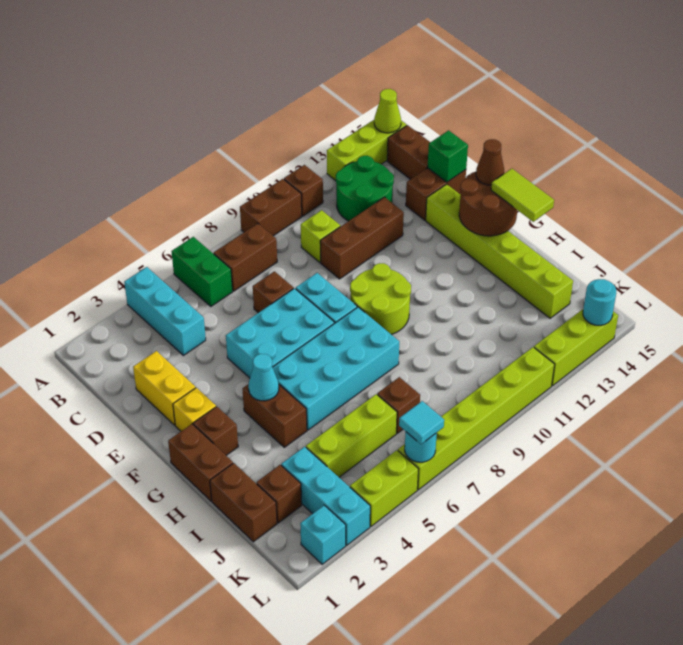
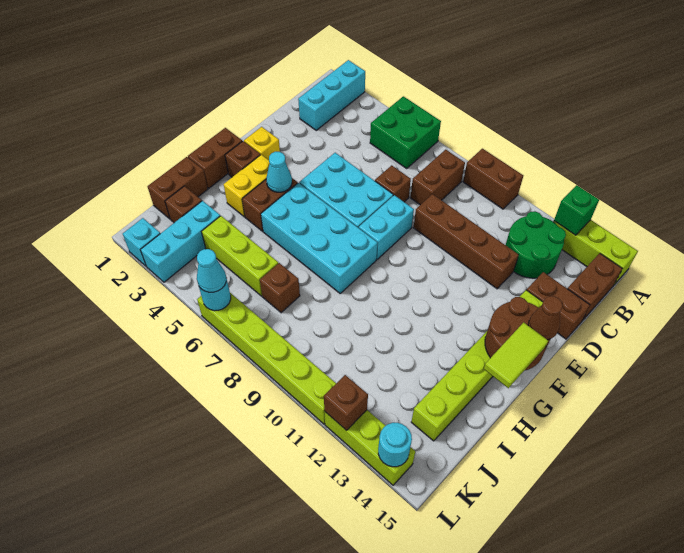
cyan 1x3 brick [124,267,206,355] -> cyan 1x3 brick moved to [298,60,365,130]
green 1x2 brick [171,237,233,306] -> green 2x2 brick [370,96,441,168]
brown 1x1 brick [284,165,323,216] -> brown 1x1 brick moved to [324,375,368,430]
lime 1x1 cone [374,89,401,133] -> none
brown 1x2 brick [214,224,277,291] -> brown 1x2 brick turned to [411,150,465,205]
lime 1x1 brick [301,210,340,262] -> none
yellow 1x2 brick [133,351,196,425] -> yellow 1x2 brick moved to [224,155,269,217]
brown 1x3 brick [320,197,404,279] -> brown 1x4 brick [413,194,519,289]
green 1x1 brick [428,130,468,182] -> green 1x1 brick moved to [554,185,599,235]
lime 2x2 round brick [350,263,411,335] -> none
lime 1x2 brick [350,450,418,526] -> none
cyan 1x1 tile [399,401,444,444] -> cyan 1x1 cone [197,249,226,292]

